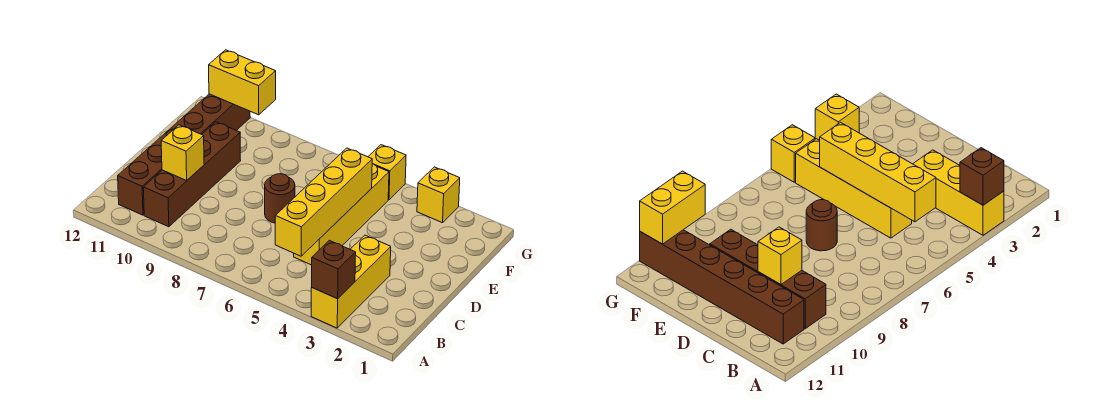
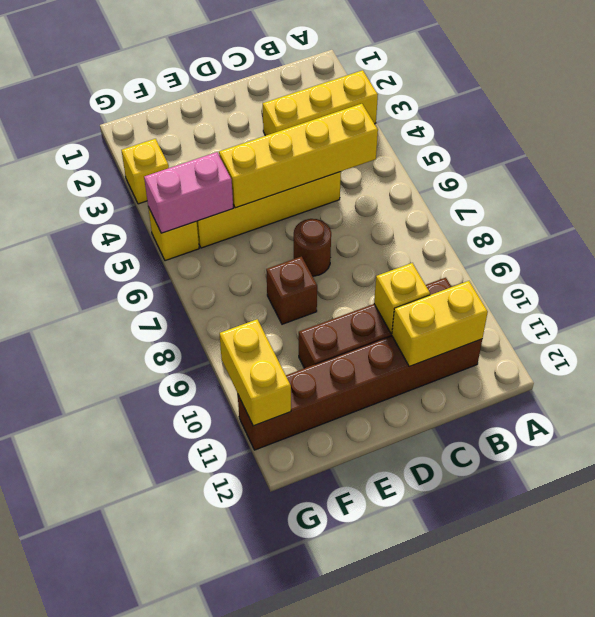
brown 1x1 brick [312,240,356,299] -> brown 1x1 brick moved to [266,257,317,324]
none -> yellow 1x2 brick [392,281,488,366]
none -> pink 1x2 brick [144,152,233,233]

